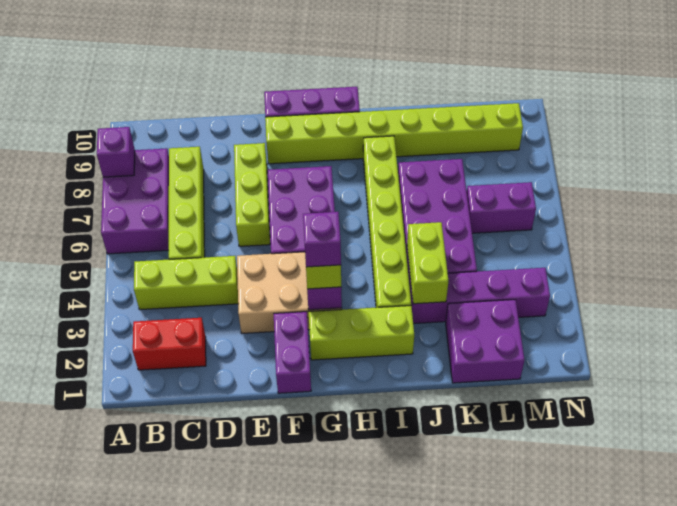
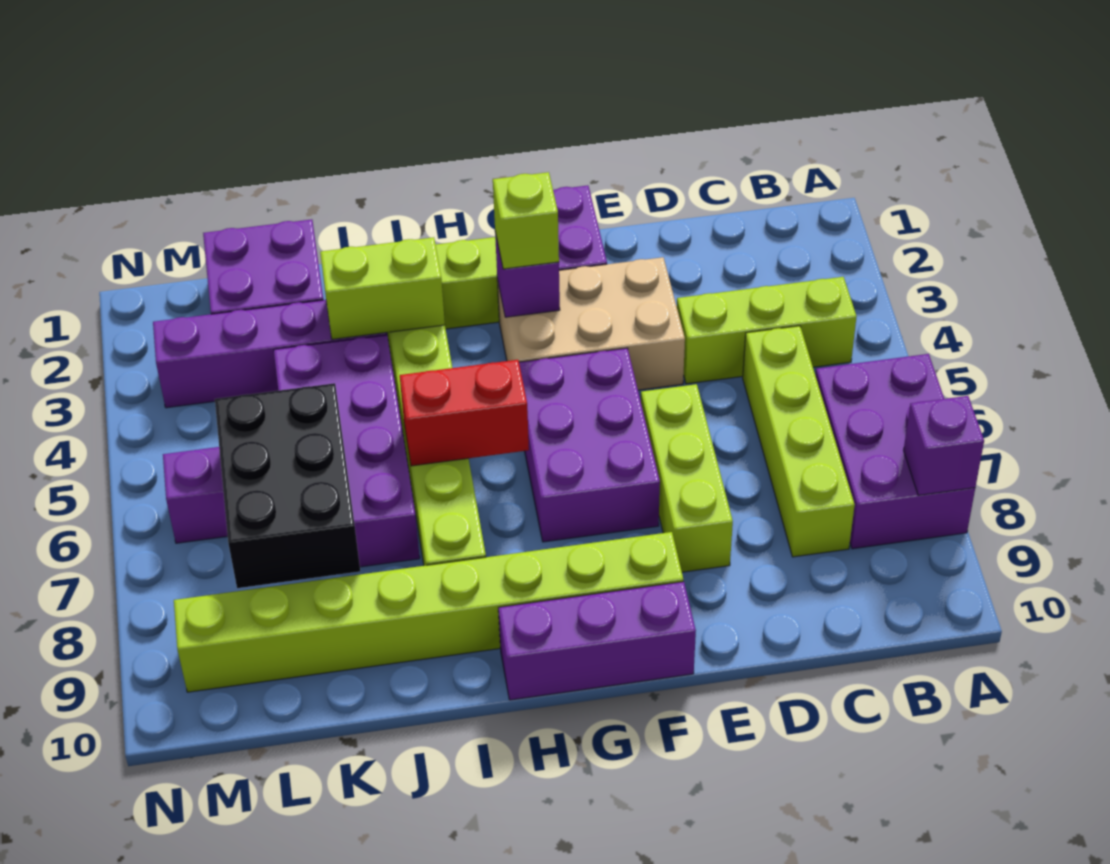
red 1x2 brick [133,318,206,370] -> red 1x2 brick moved to [400,360,529,466]
purple 1x1 brick [303,212,341,267] -> none
lime 1x2 brick [407,222,448,304] -> lime 1x2 brick turned to [320,237,445,339]
none -> black 2x3 brick [215,383,360,588]

